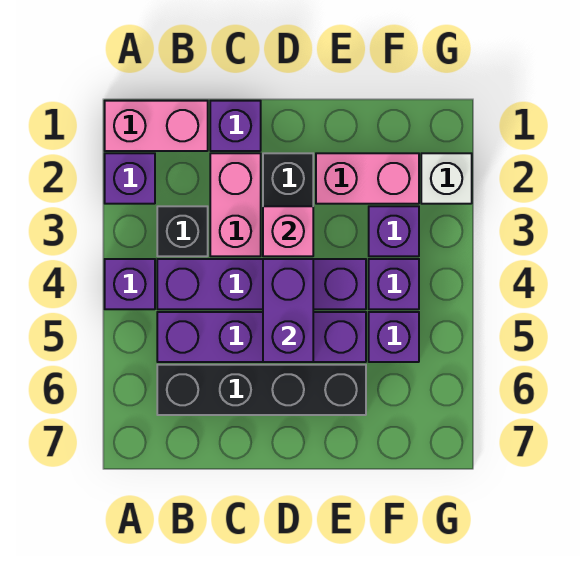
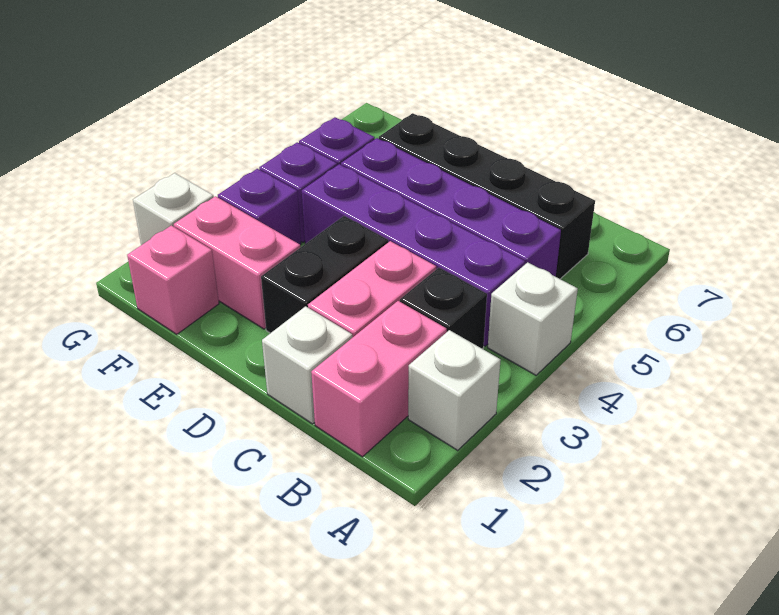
pink 1x2 brick [105,101,208,151] -> pink 1x2 brick turned to [311,301,447,457]
purple 1x1 brick [105,153,155,204] -> white 1x1 brick [408,330,501,450]
purple 1x1 brick [105,259,155,309] -> white 1x1 brick [488,262,578,375]
purple 1x1 brick [210,101,261,151] -> white 1x1 brick [262,306,353,424]
pink 1x1 brick [263,206,313,256] -> pink 1x1 brick moved to [127,225,219,334]
purple 1x2 brick [263,259,313,362] -> none

